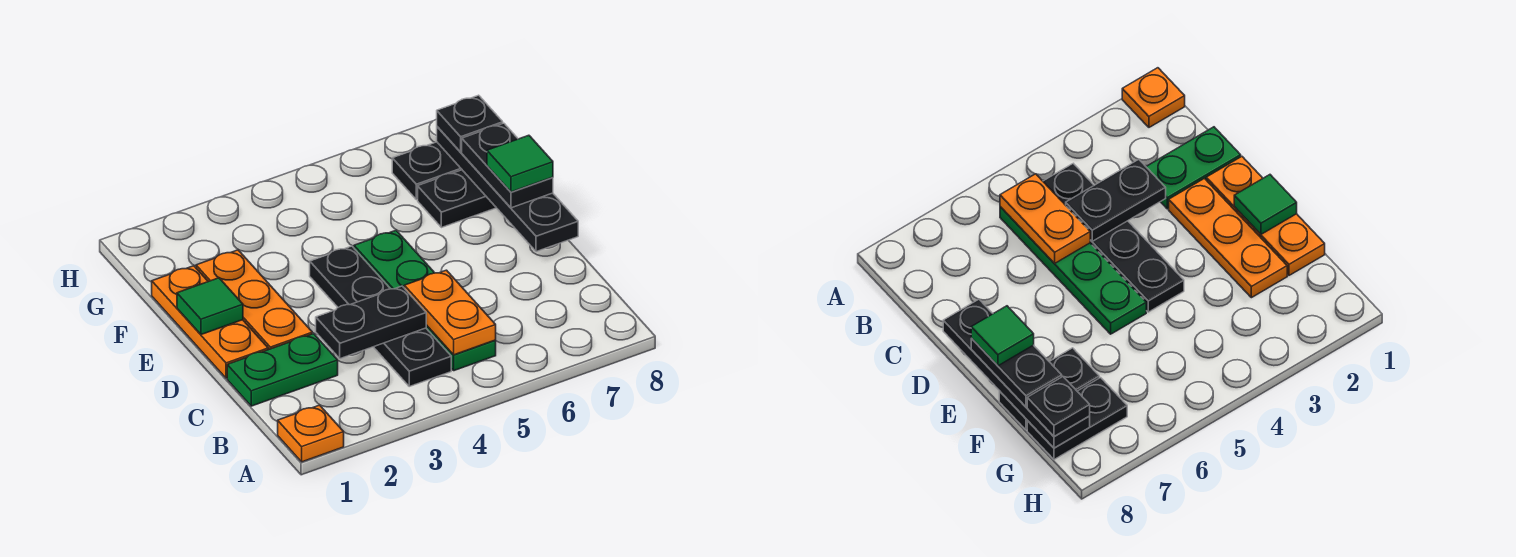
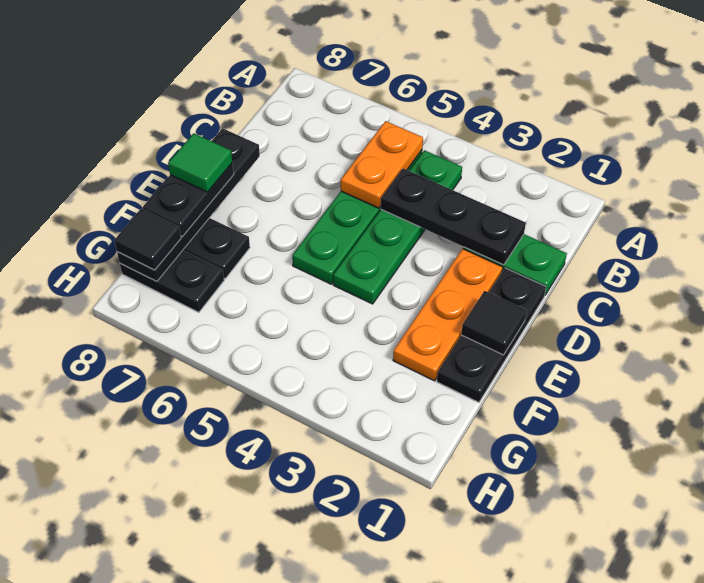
orange 1x1 plate [278,405,344,462] -> none
black 1x4 plate [310,246,451,386] -> green 1x4 plate [333,150,462,304]
black 1x2 plate [316,286,426,359] -> black 1x3 plate [381,168,526,265]
orange 1x3 plate [152,266,268,378] -> black 1x3 plate [437,268,546,402]
green 1x1 tile [177,278,243,335] -> black 1x1 tile [461,291,527,355]
black 1x1 plate [437,95,503,152] -> black 1x1 tile [114,209,181,270]

